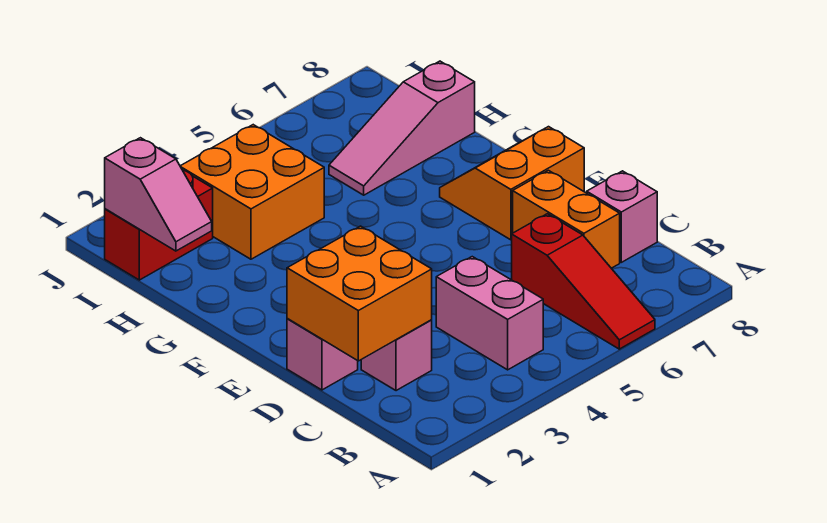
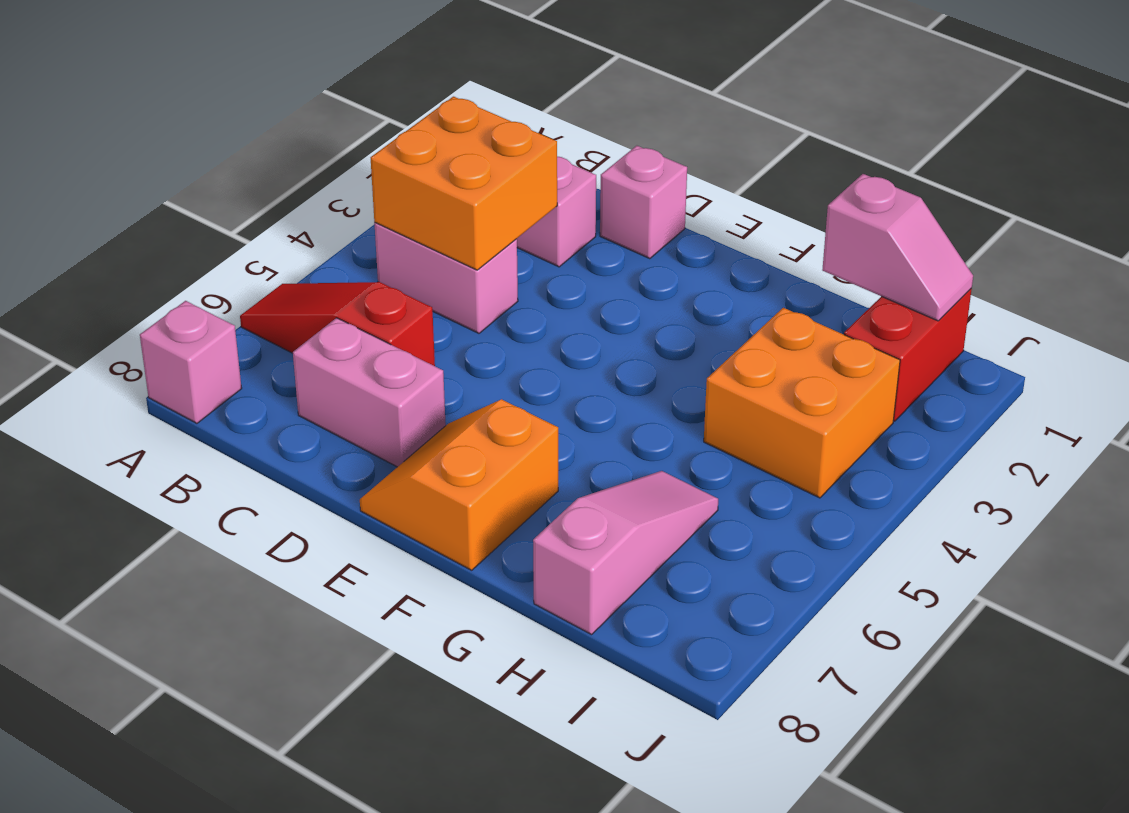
orange 2x2 brick [287,226,432,361] -> orange 2x2 brick moved to [371,97,557,270]
orange 1x2 brick [513,170,620,268] -> pink 1x2 brick [293,318,446,467]
pink 1x1 brick [587,171,657,262] -> pink 1x1 brick moved to [140,301,242,423]
orange 2x2 slope [440,127,584,240] -> orange 2x2 slope turned to [360,399,558,570]
pink 1x2 slope [105,138,212,251] -> pink 1x2 slope turned to [822,174,973,321]

